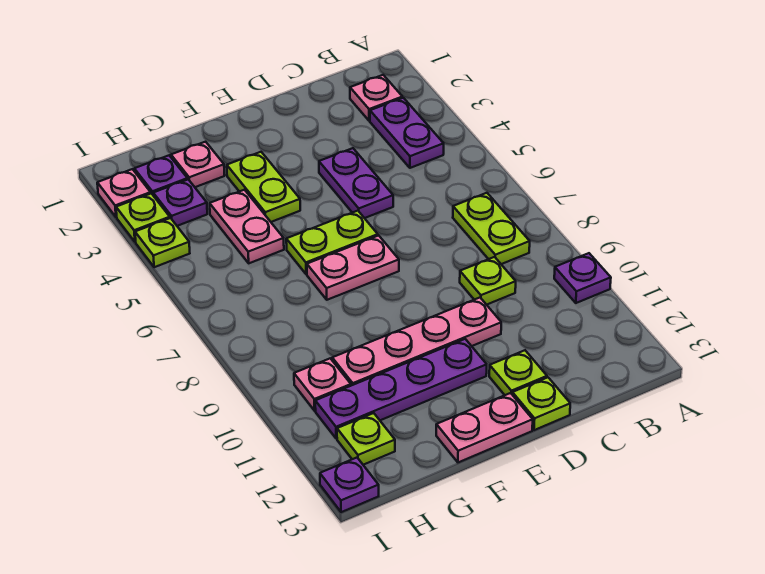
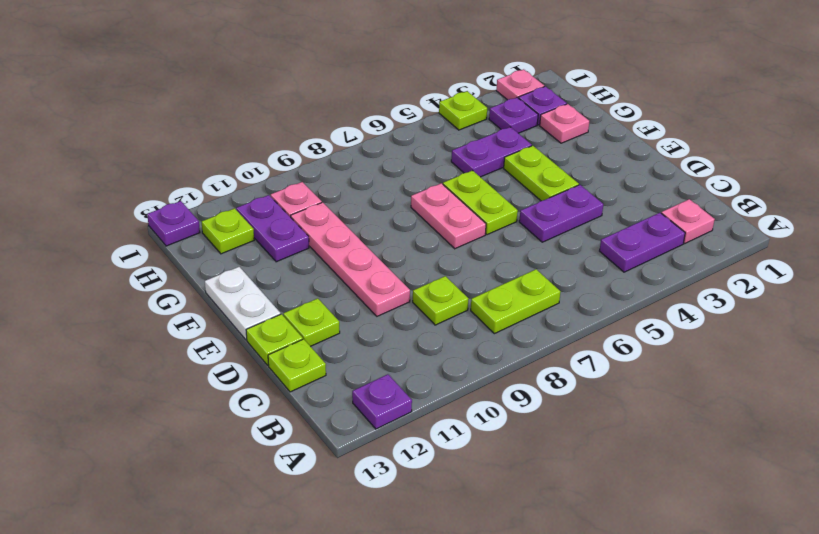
purple 1x1 plate [554,253,611,303] -> purple 1x1 plate moved to [352,374,412,429]
purple 1x4 plate [315,339,487,439] -> purple 1x2 plate [236,195,309,262]
pink 1x2 plate [436,393,533,462] -> white 1x2 plate [205,267,281,340]
lime 1x2 plate [227,152,300,222] -> lime 1x2 plate turned to [504,146,579,201]
pink 1x2 plate [210,190,284,263] -> purple 1x2 plate [451,127,532,177]
lime 1x1 plate [116,193,170,242] -> lime 1x1 plate moved to [268,339,326,392]

